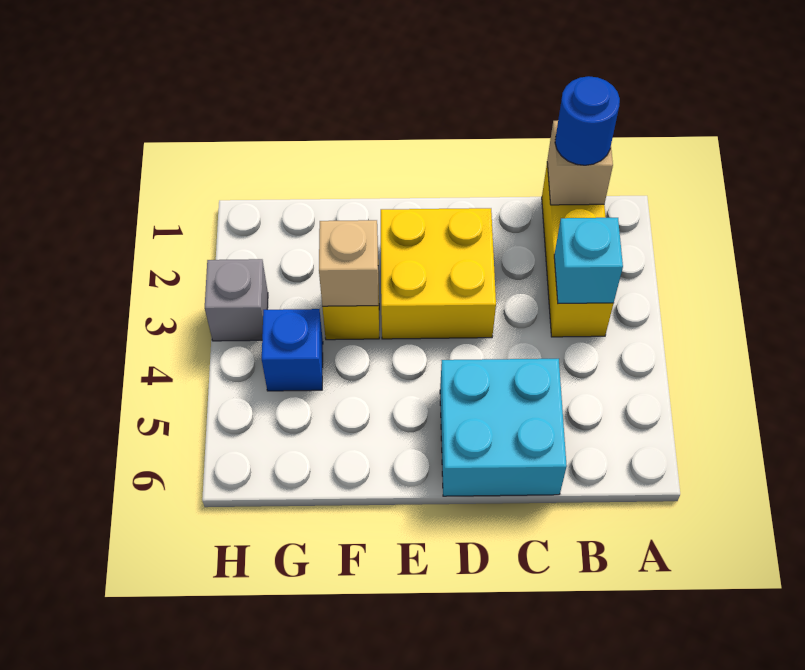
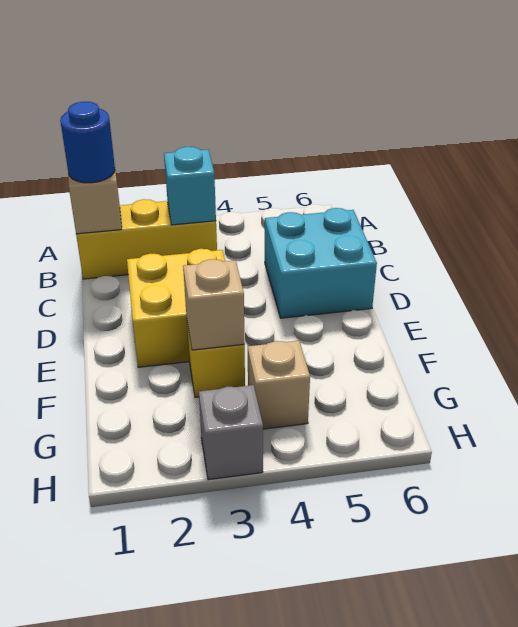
blue 1x1 brick [262,309,323,391] -> tan 1x1 brick [248,341,310,429]

